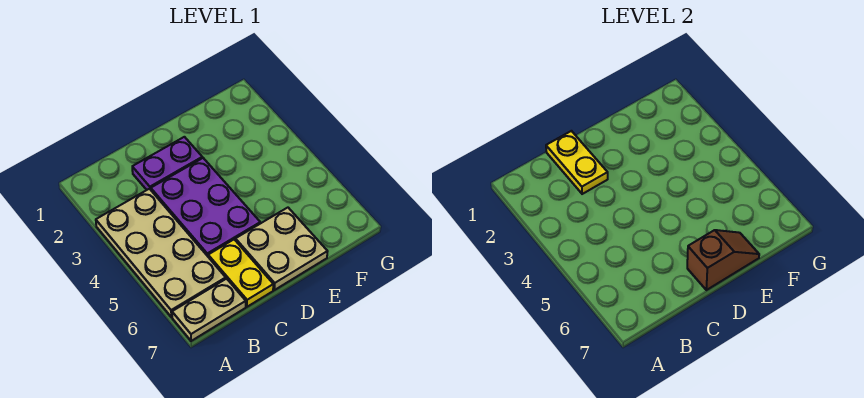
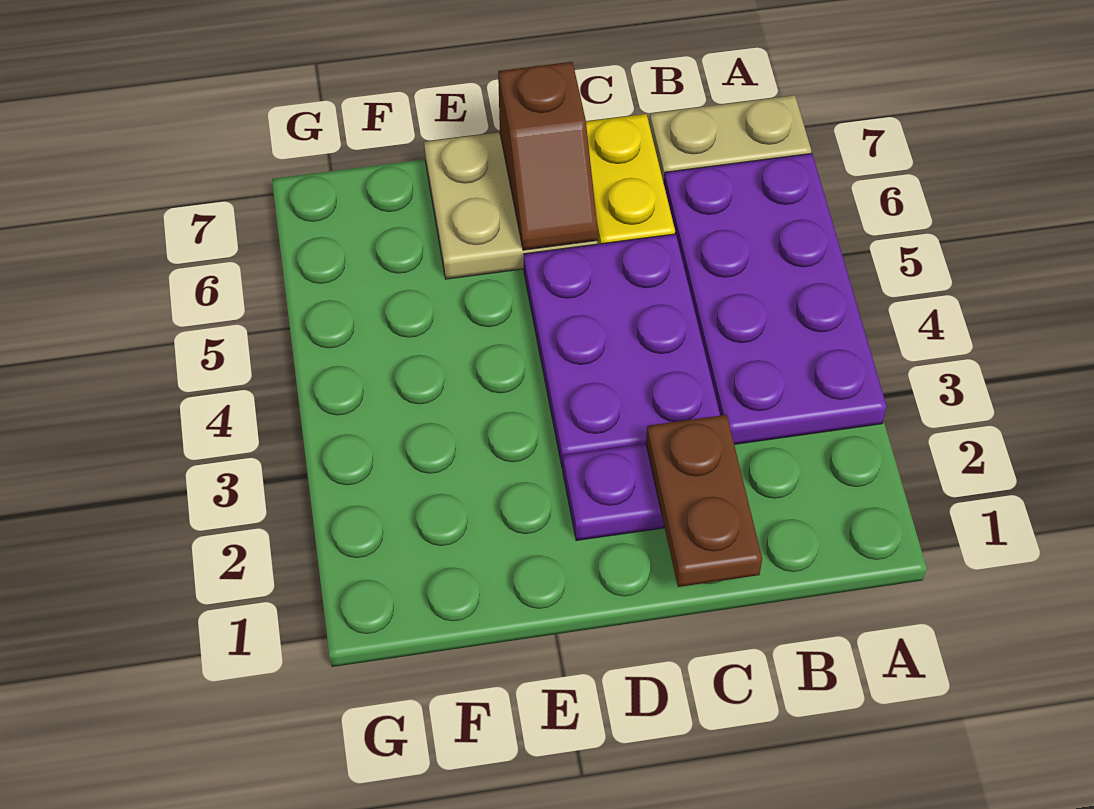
tan 2x4 plate [96,189,226,317] -> purple 2x4 plate [664,153,887,444]
yellow 1x2 plate [546,131,608,194] -> brown 1x2 plate [646,415,762,587]
brown 1x2 slope [687,230,759,290] -> brown 1x2 slope turned to [498,62,598,250]

